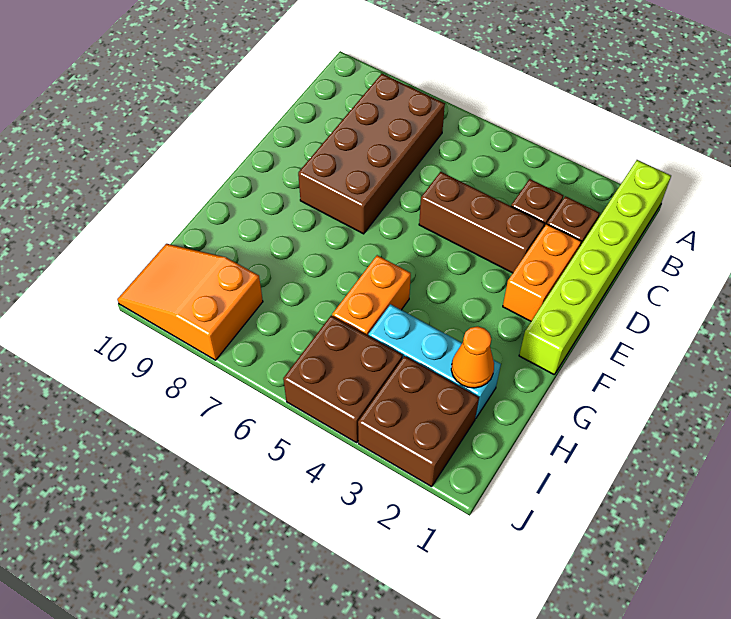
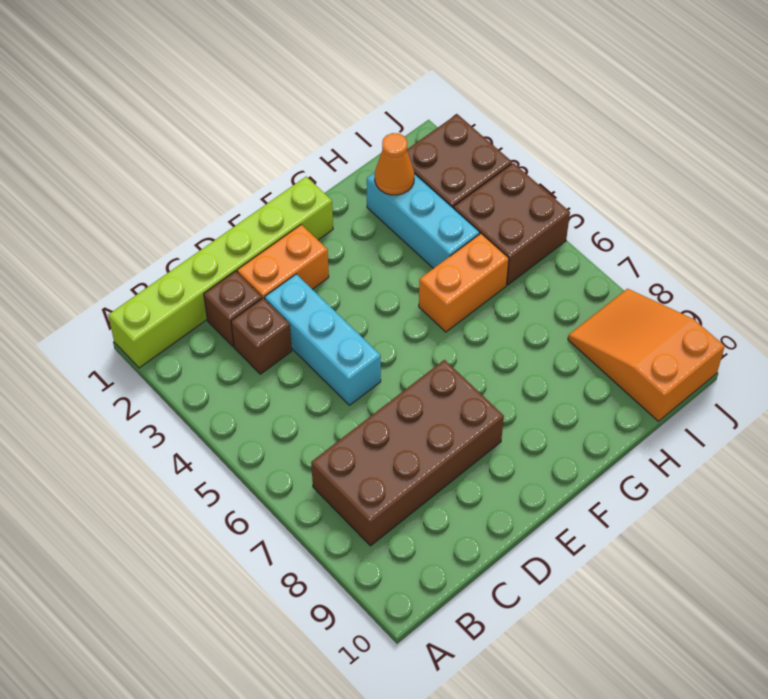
brown 1x3 brick [419,172,544,273] -> cyan 1x3 brick [265,274,381,405]
orange 2x3 slope [117,244,263,360] -> orange 2x3 slope turned to [568,289,725,421]

